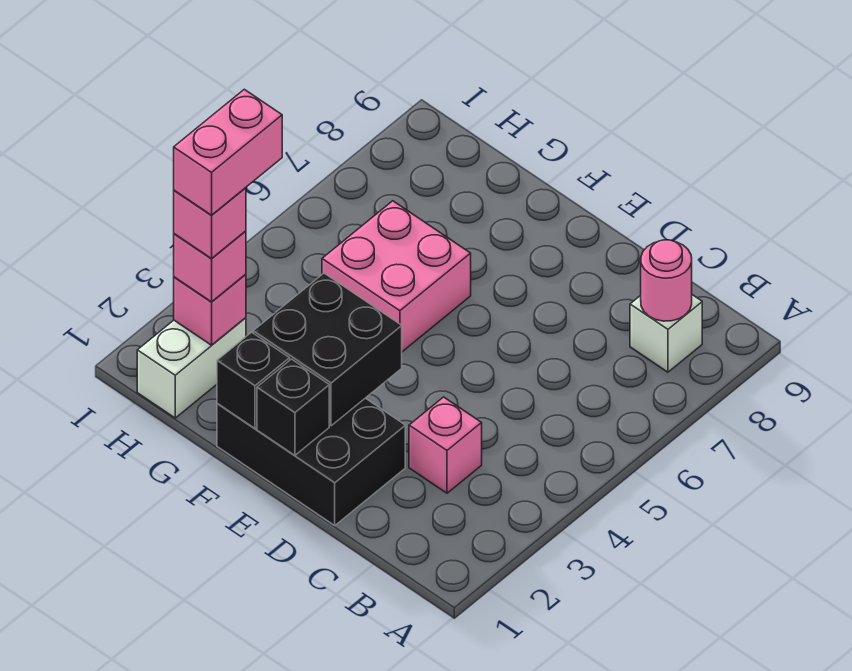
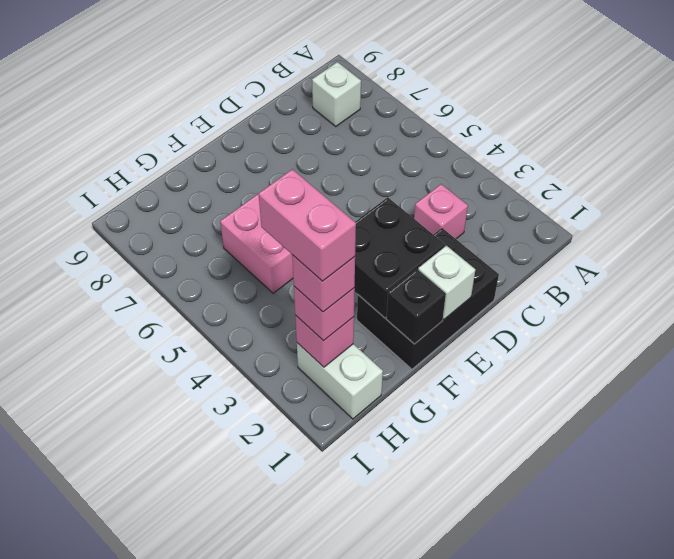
pink 1x1 round brick [641,240,692,321] -> none
black 1x1 brick [257,359,329,455] -> white 1x1 brick [418,246,475,320]

